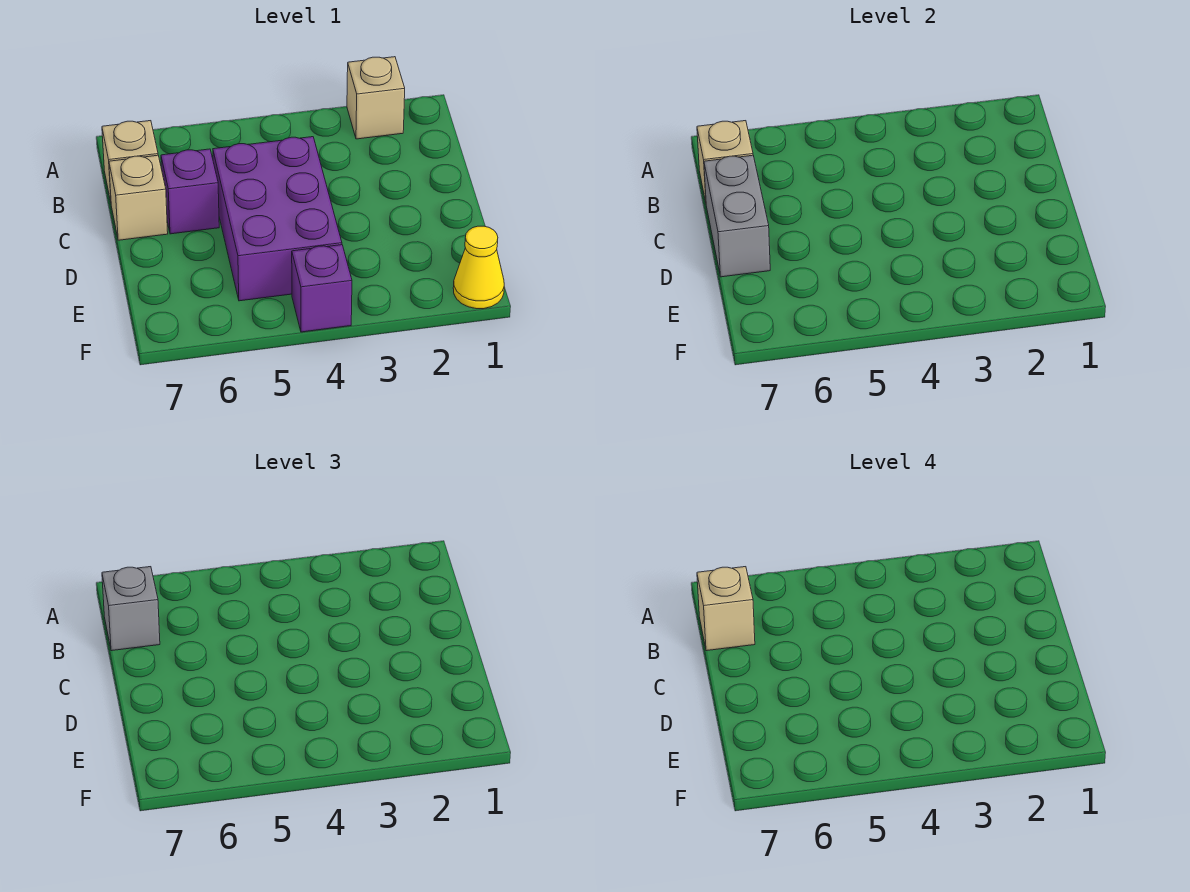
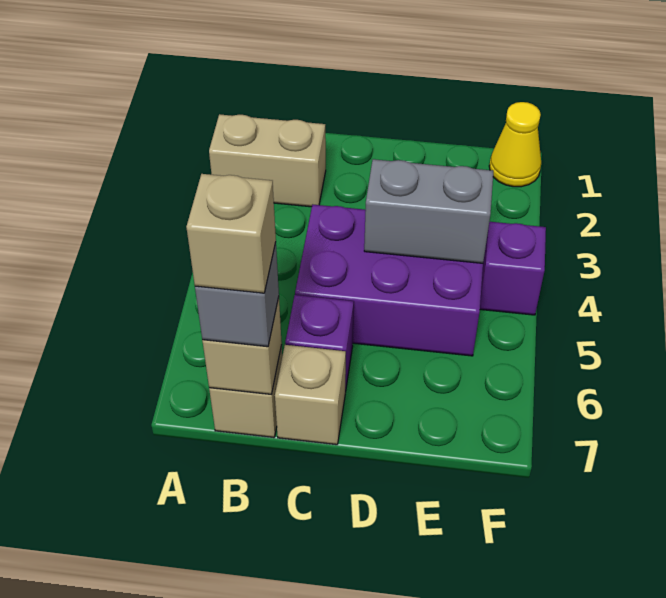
tan 1x1 brick [347,57,405,139] -> tan 1x2 brick [209,114,326,207]
grey 1x2 brick [704,155,770,277] -> grey 1x2 brick moved to [364,159,493,263]

